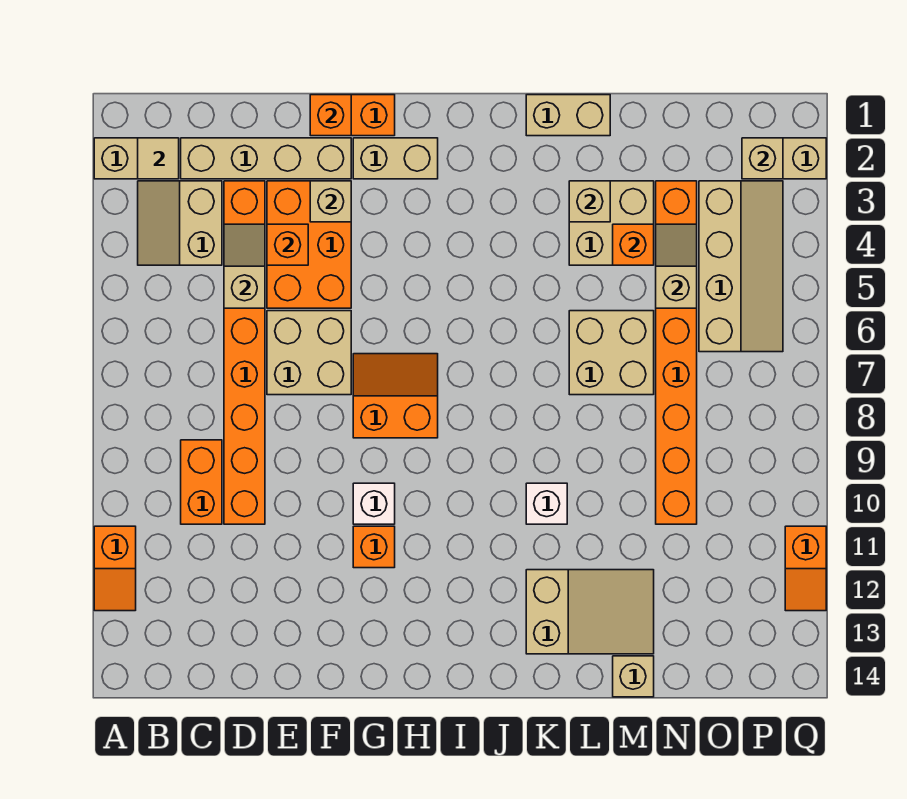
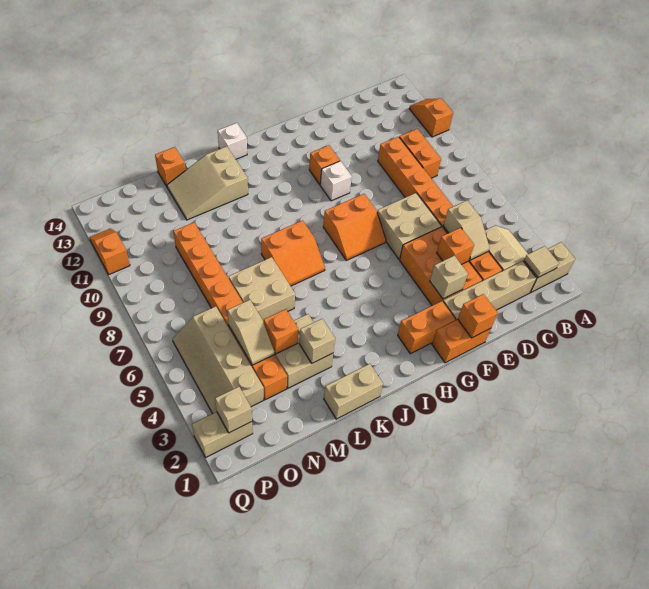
tan 1x2 brick [353,138,438,179] -> orange 1x2 brick [398,301,456,354]
none -> orange 2x2 slope [261,220,325,286]
white 1x1 brick [526,483,567,524] -> white 1x1 brick moved to [218,123,247,159]
tan 1x1 brick [613,656,654,697] -> orange 1x1 brick [155,147,186,186]

